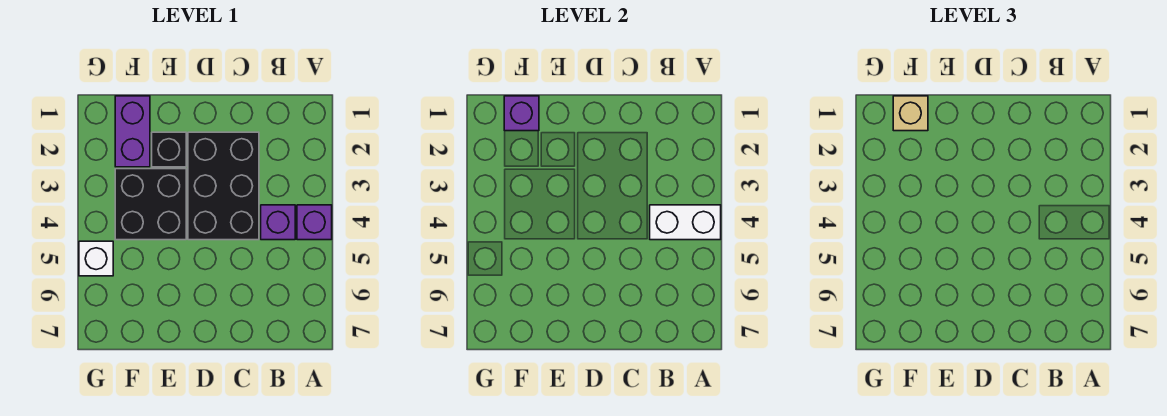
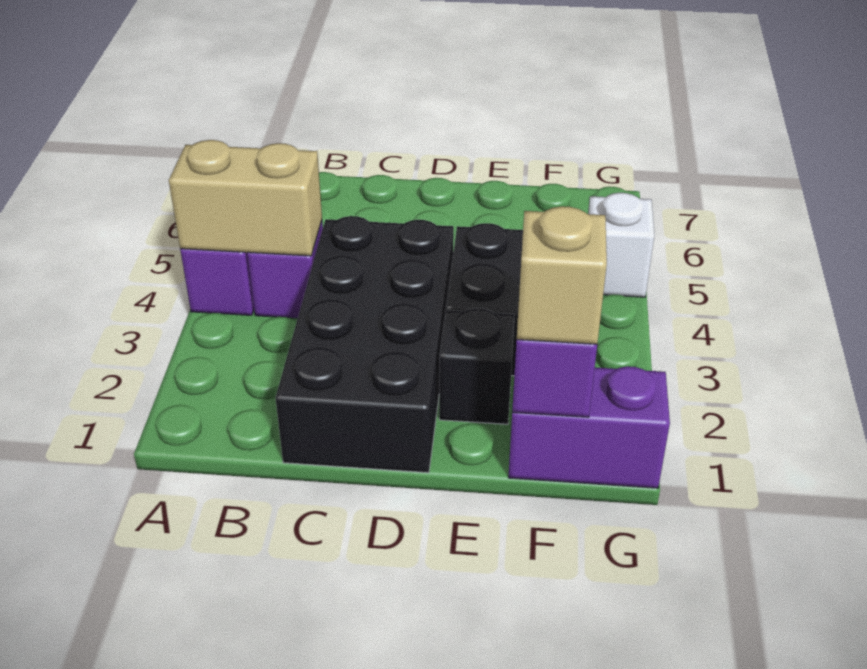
white 1x2 brick [650,205,721,240] -> tan 1x2 brick [169,140,322,256]
black 2x3 brick [188,132,259,240] -> black 2x4 brick [275,216,454,473]
purple 1x2 brick [115,96,150,167] -> purple 1x2 brick turned to [508,366,670,488]

